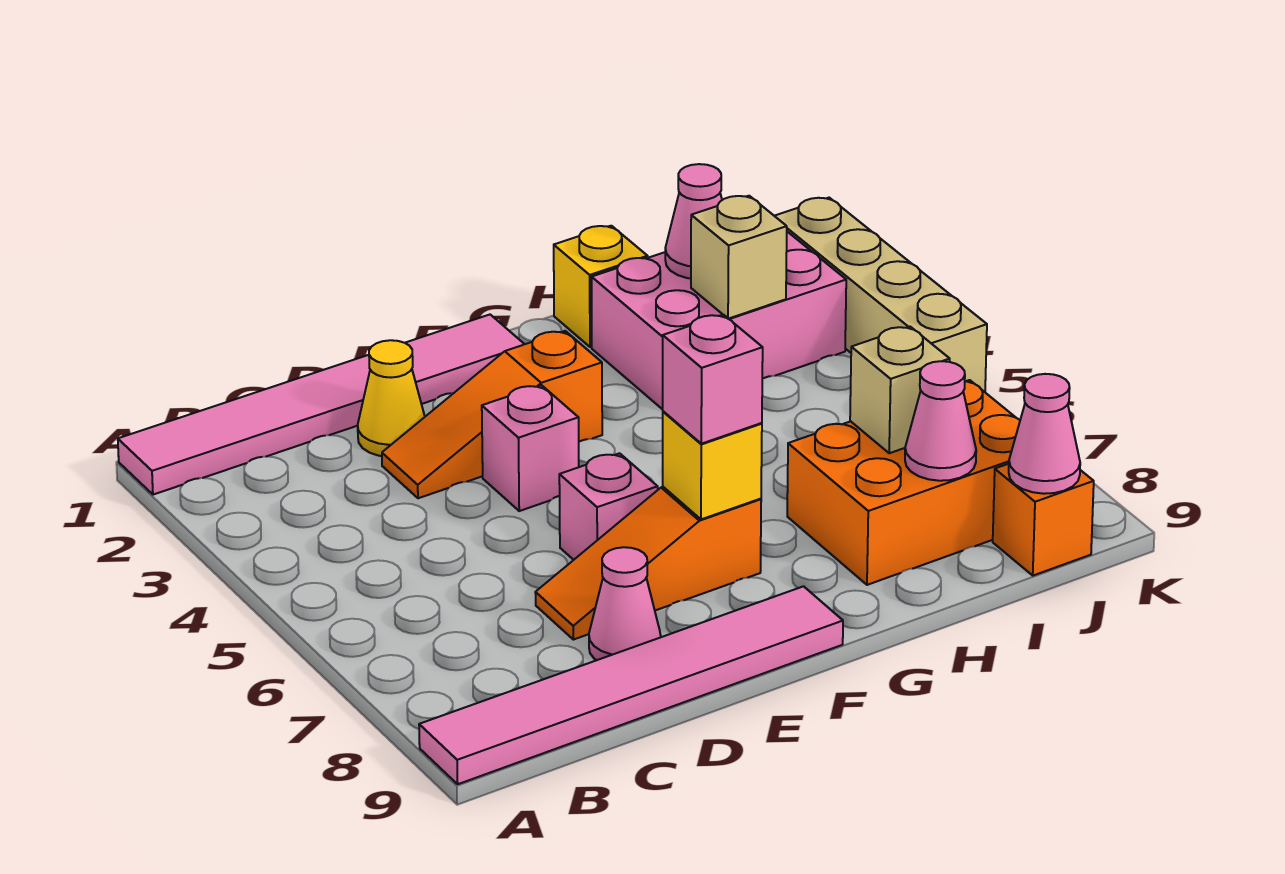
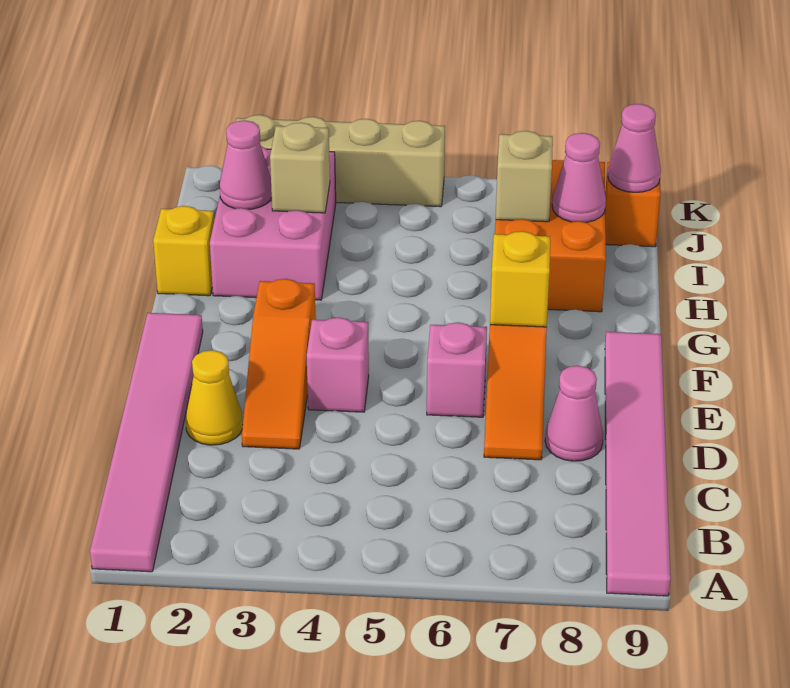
pink 1x1 brick [663,315,763,444] -> none

